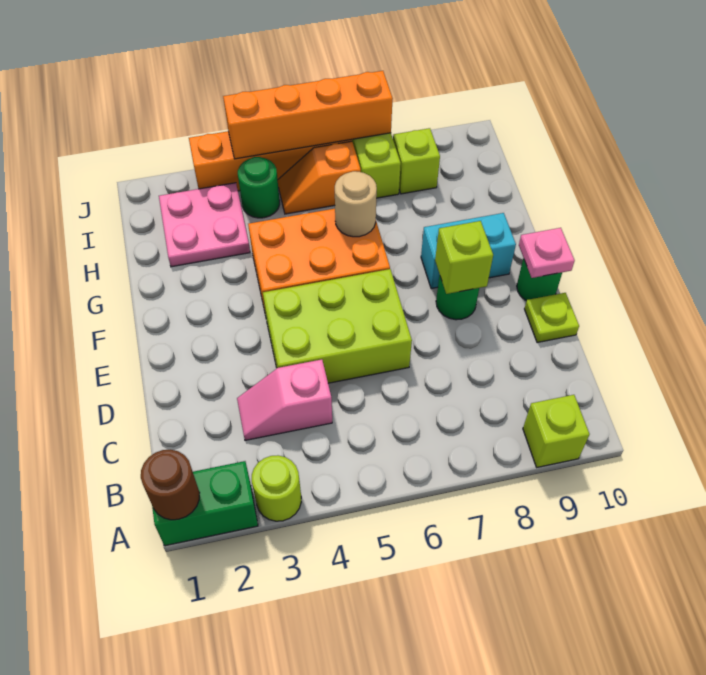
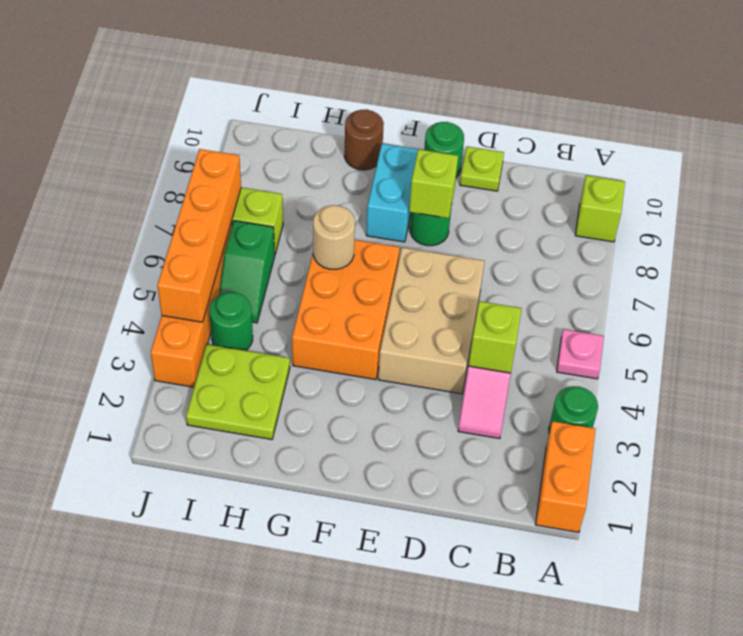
green 1x2 brick [152,461,258,546] -> orange 1x2 brick [536,421,595,532]
brown 1x1 round brick [141,450,200,520] -> brown 1x1 round brick moved to [344,109,384,170]
lime 1x1 round brick [252,455,301,521] -> green 1x1 round brick [549,386,598,433]
lime 2x3 brick [263,269,412,383] -> tan 2x3 brick [378,248,484,394]
pink 1x1 plate [519,228,575,278] -> pink 1x1 plate moved to [557,329,604,379]
pink 2x2 plate [159,183,250,267] -> lime 2x2 plate [186,344,290,439]
orange 1x2 slope [278,141,361,214] -> green 1x2 slope [219,221,275,323]
lime 1x1 brick [393,128,440,194] -> lime 1x1 brick moved to [468,301,522,373]

